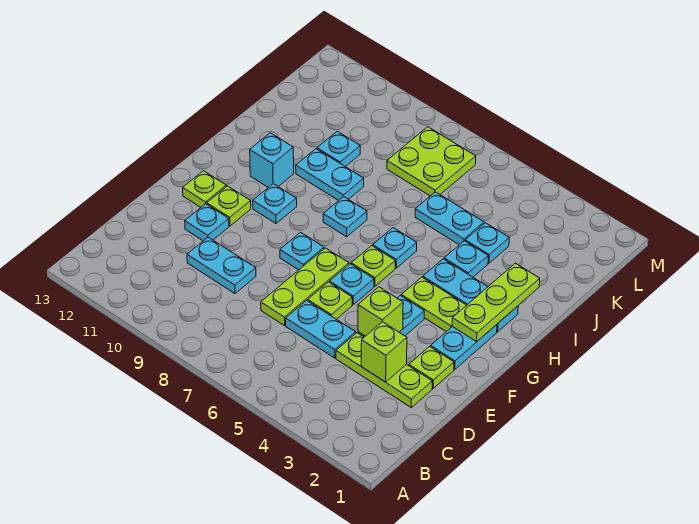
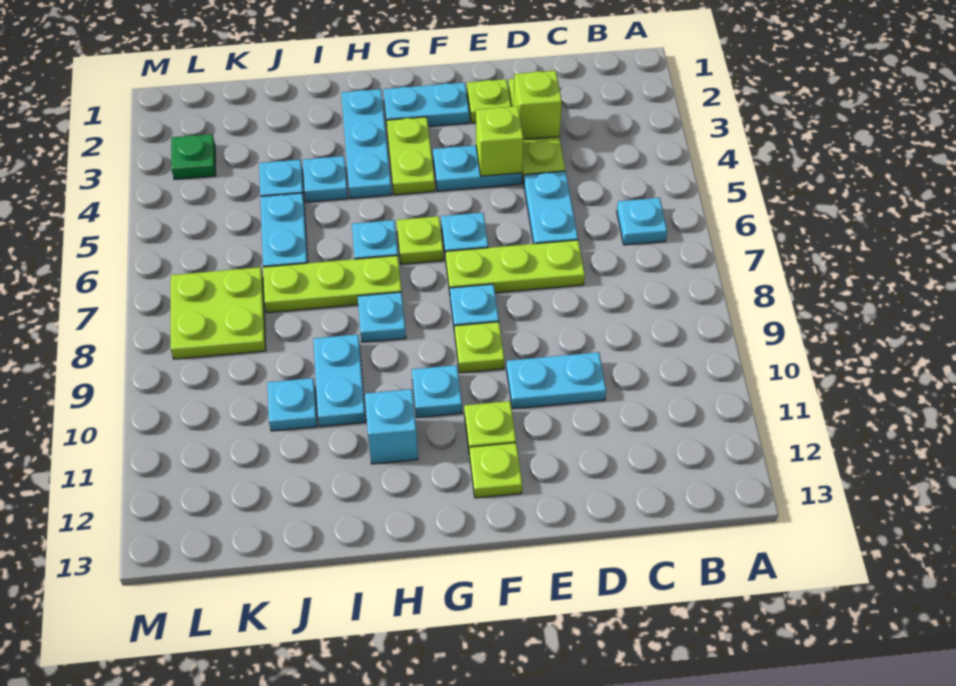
cyan 1x2 plate [187,237,256,293] -> cyan 1x2 plate turned to [507,352,606,409]
lime 1x1 plate [308,282,352,319] -> lime 1x1 plate moved to [455,322,504,373]
cyan 1x1 plate [185,204,229,241] -> cyan 1x1 plate moved to [617,198,667,245]
lime 1x3 plate [452,263,540,342] -> lime 1x3 plate moved to [263,256,402,313]
none -> green 1x1 plate [171,134,216,179]

